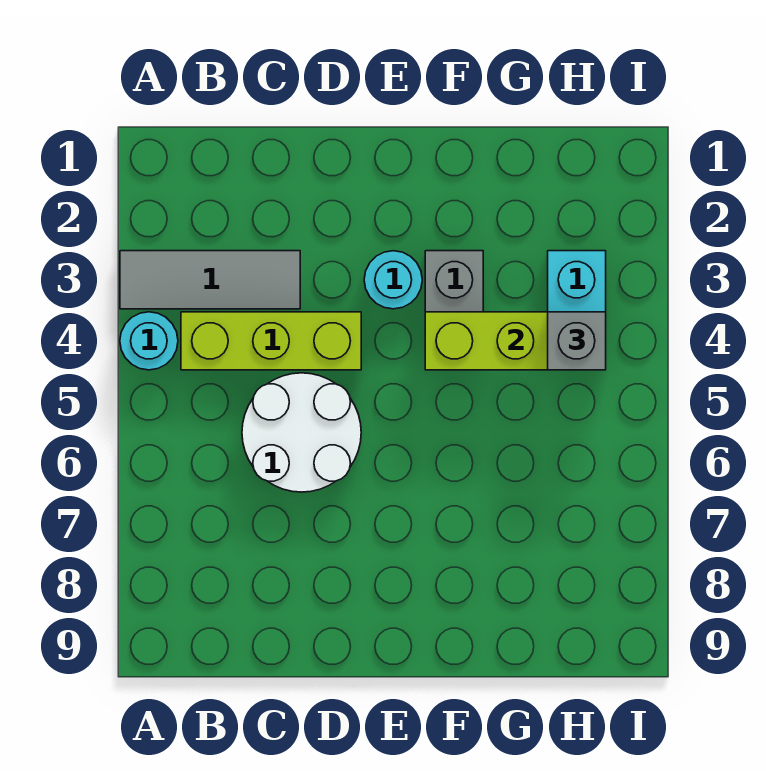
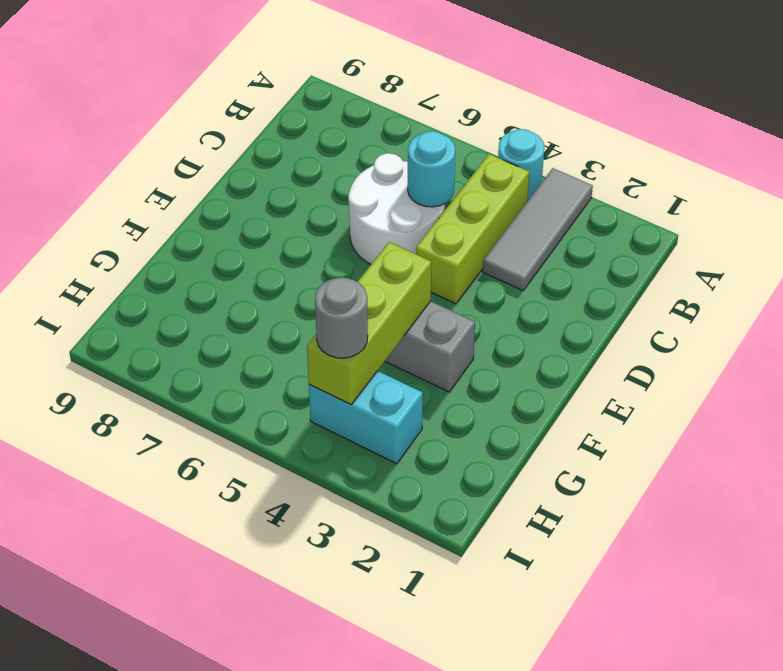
cyan 1x1 round brick [364,251,422,309] -> cyan 1x1 round brick moved to [408,131,455,207]
grey 1x1 brick [548,312,606,370] -> grey 1x1 round brick [315,278,368,358]

